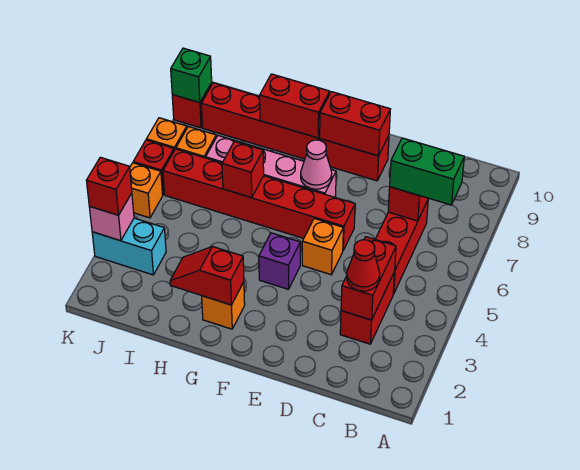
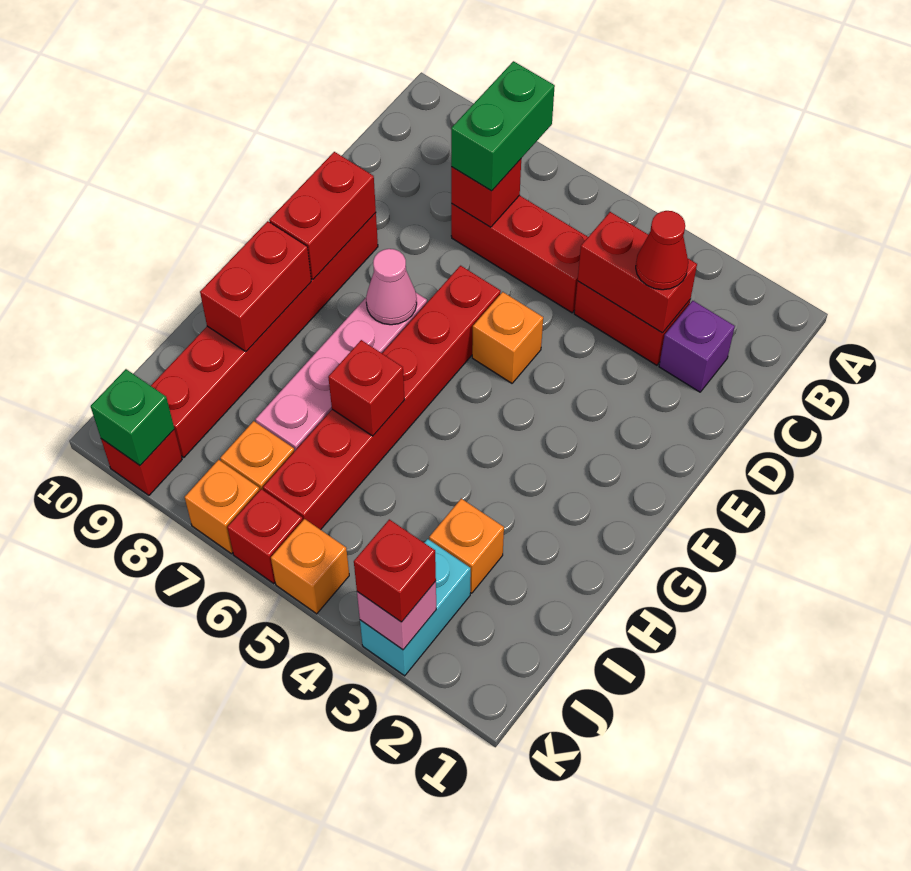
purple 1x1 brick [259,233,300,289] -> purple 1x1 brick moved to [659,301,735,392]
orange 1x1 brick [202,282,245,329] -> orange 1x1 brick moved to [429,499,504,593]
red 1x2 slope [170,246,244,305] -> none

